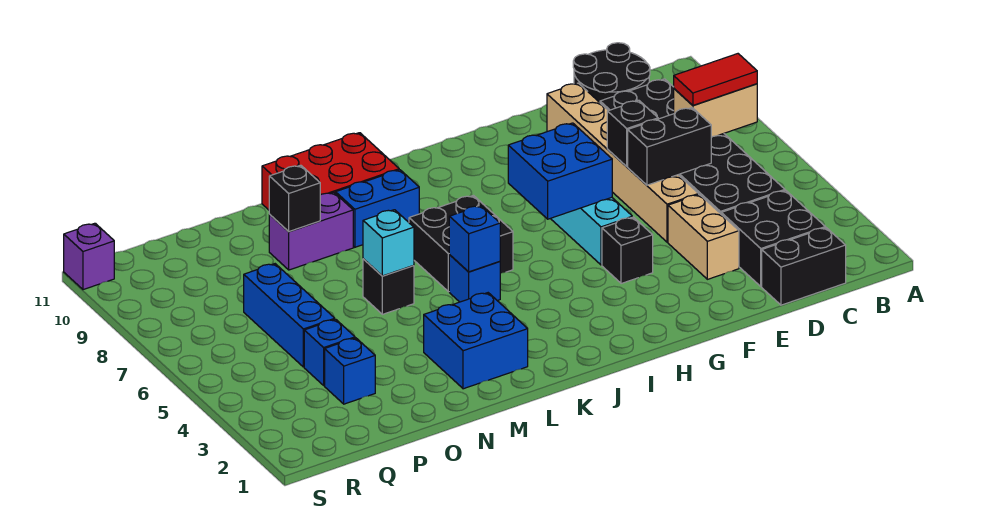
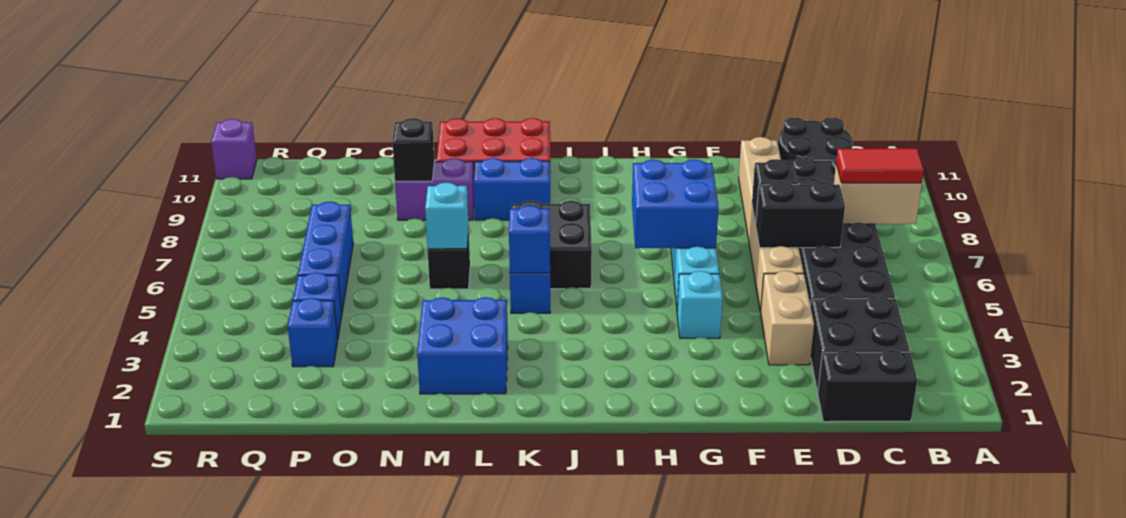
black 1x1 brick [602,217,653,284] -> cyan 1x1 brick [677,271,723,338]

